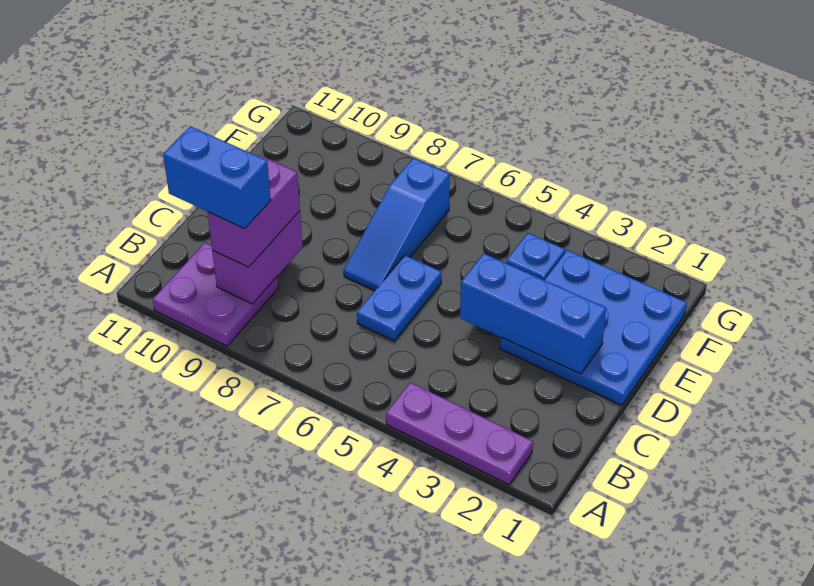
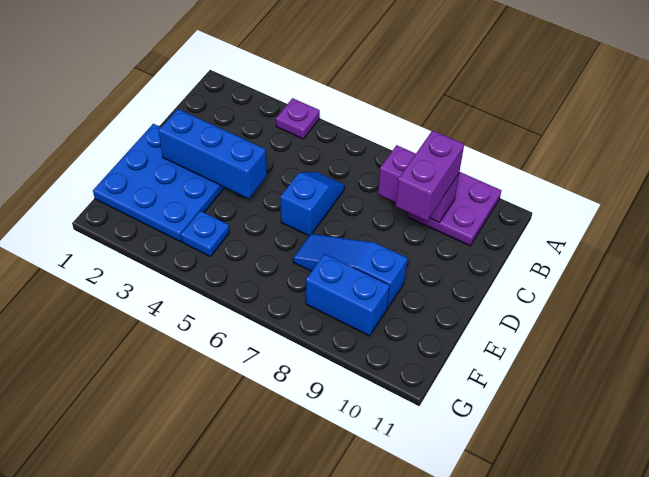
purple 1x3 plate [386,382,533,484] -> purple 1x1 plate [276,98,320,139]
purple 1x2 brick [212,211,303,304] -> purple 1x2 brick turned to [378,145,459,223]
blue 1x2 brick [163,126,271,229] -> blue 1x2 brick moved to [306,254,390,336]
blue 1x2 plate [357,255,441,341] -> blue 1x2 slope [280,172,345,236]
blue 1x3 slope [344,158,450,291] -> blue 1x3 slope turned to [293,234,407,308]

